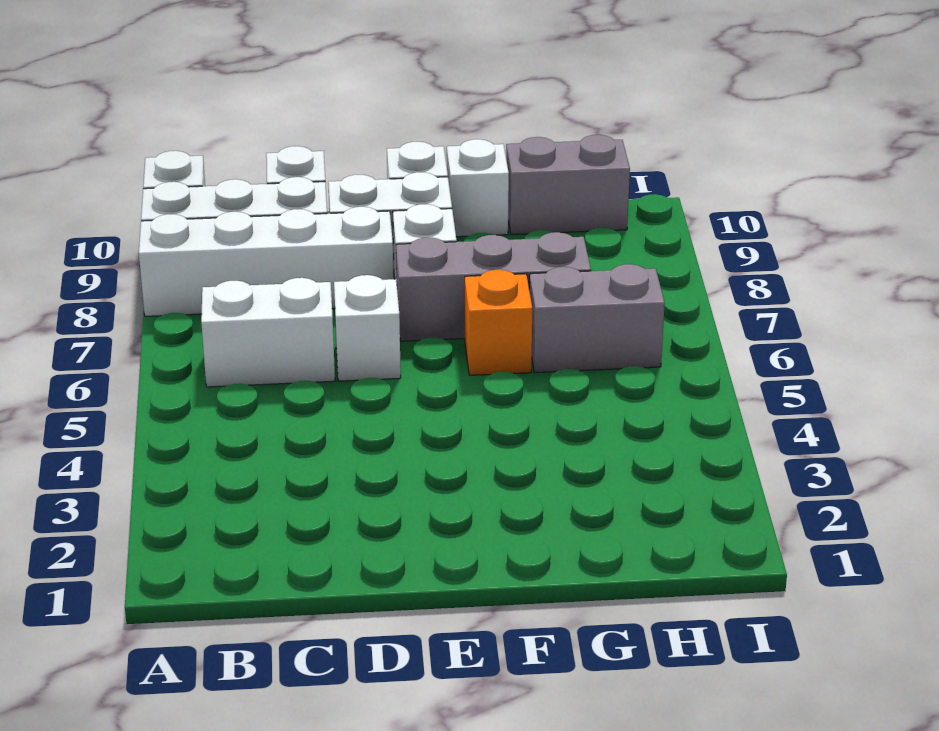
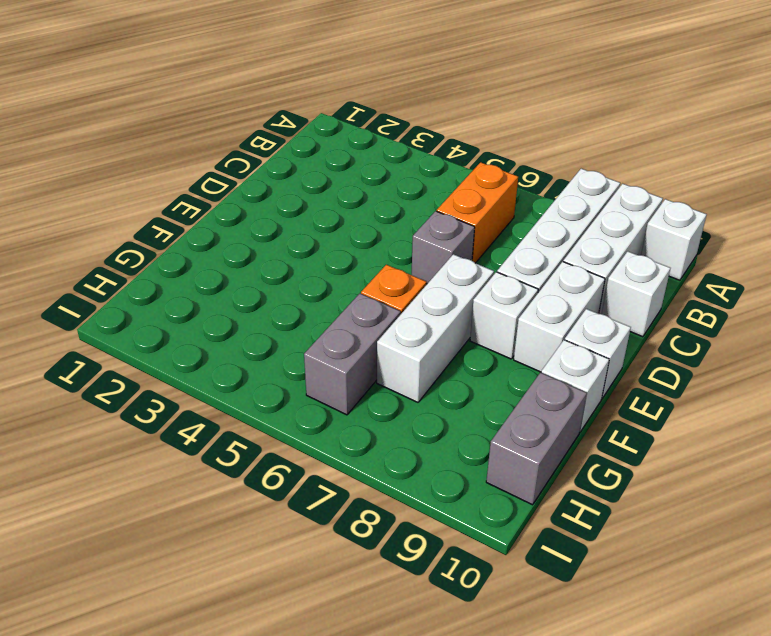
white 1x2 brick [201,278,335,387] -> orange 1x2 brick [437,162,518,263]
white 1x1 brick [334,275,401,381] -> grey 1x1 brick [412,211,475,284]
grey 1x3 brick [396,232,591,341] -> white 1x3 brick [377,254,494,402]

